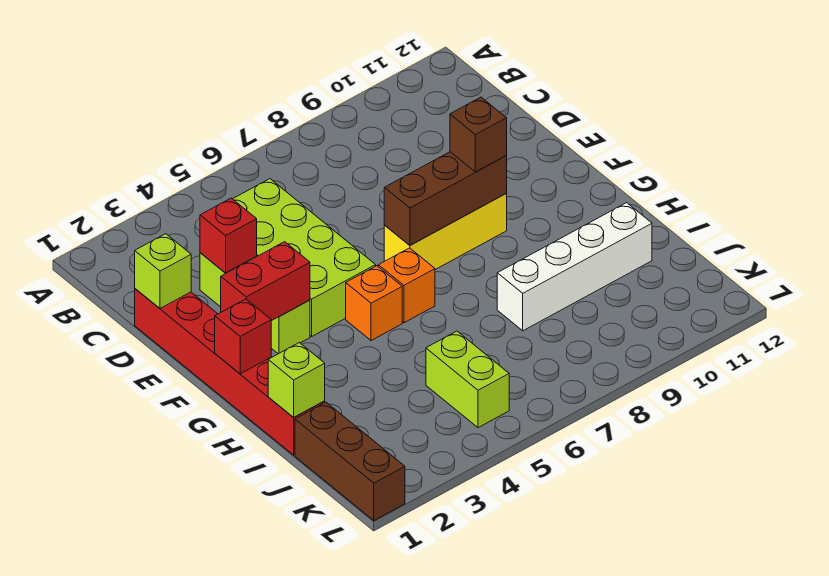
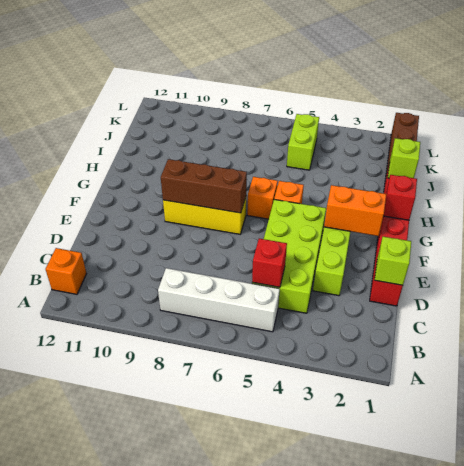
none -> orange 1x1 brick [46,248,87,294]
red 1x1 brick [200,198,257,273] -> red 1x1 brick moved to [252,238,287,287]
red 1x2 brick [221,242,310,321] -> orange 1x2 brick [324,185,386,236]
brown 1x1 brick [450,97,507,172] -> none
white 1x4 brick [497,203,652,331] -> white 1x4 brick moved to [158,268,280,332]

